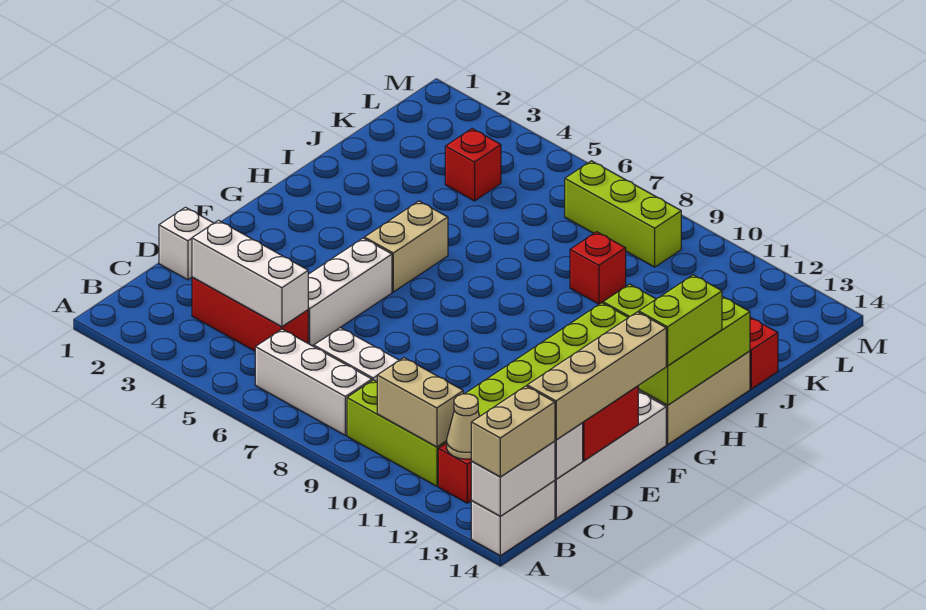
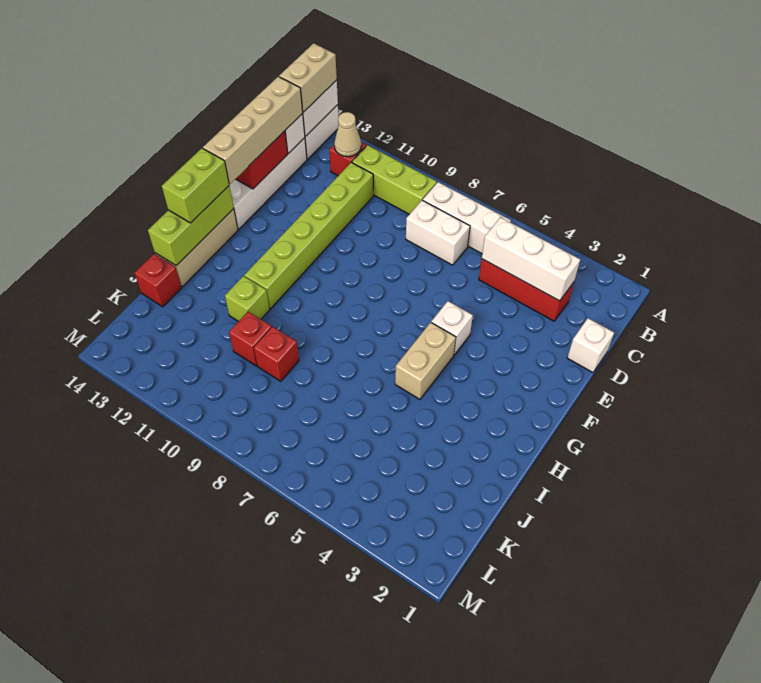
tan 1x2 brick [377,358,463,447] -> none
white 1x3 brick [308,238,392,346] -> white 1x1 brick [431,301,473,355]
red 1x1 brick [445,129,501,201] -> red 1x1 brick moved to [229,312,272,366]
lime 1x3 brick [565,161,681,267] -> none

